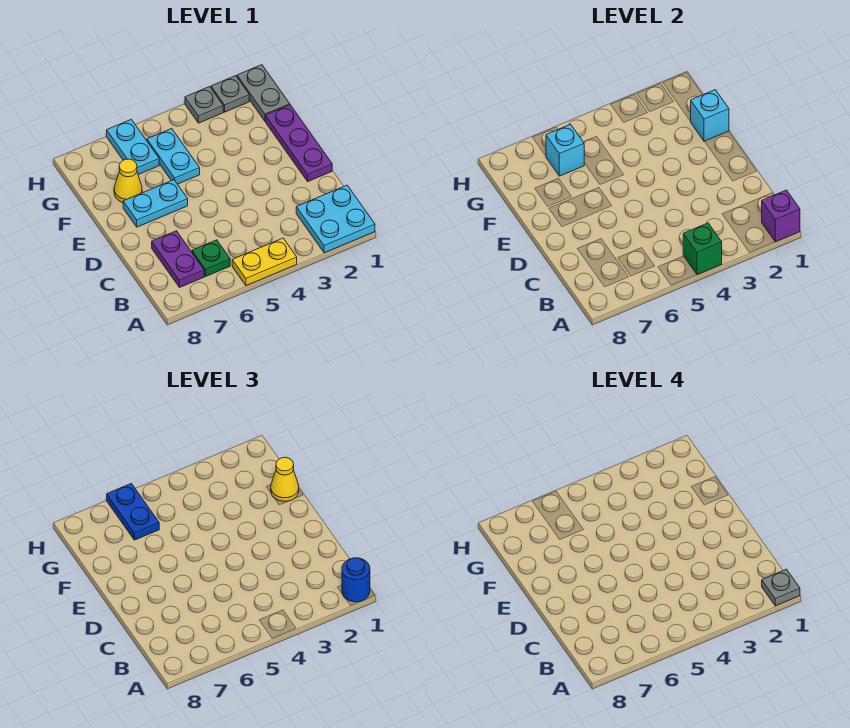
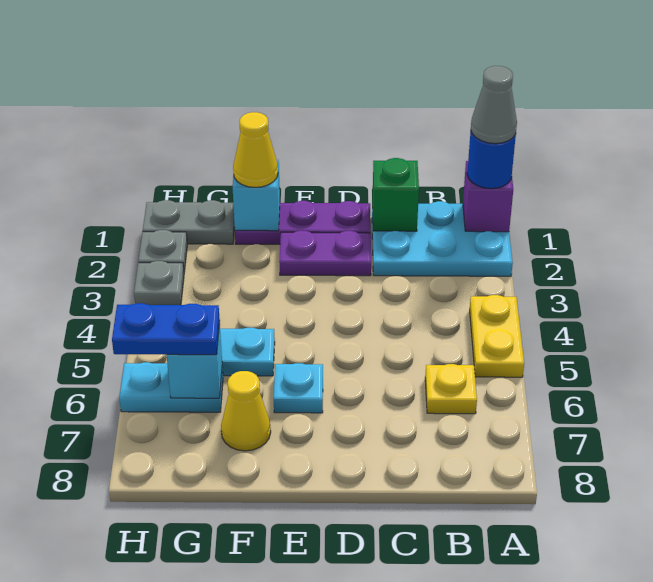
cyan 2x2 plate [296,185,375,253] -> cyan 2x3 plate [372,201,513,276]
grey 1x1 plate [762,569,800,606] -> grey 1x1 cone [471,66,517,144]
green 1x1 brick [683,223,722,275] -> green 1x1 brick moved to [372,158,419,231]
green 1x1 plate [192,240,230,276] -> yellow 1x1 plate [425,364,477,414]
purple 1x2 plate [152,231,204,288] -> purple 1x2 plate moved to [279,231,371,276]
cyan 1x2 plate [123,180,188,227] -> cyan 1x1 plate [274,363,323,413]

